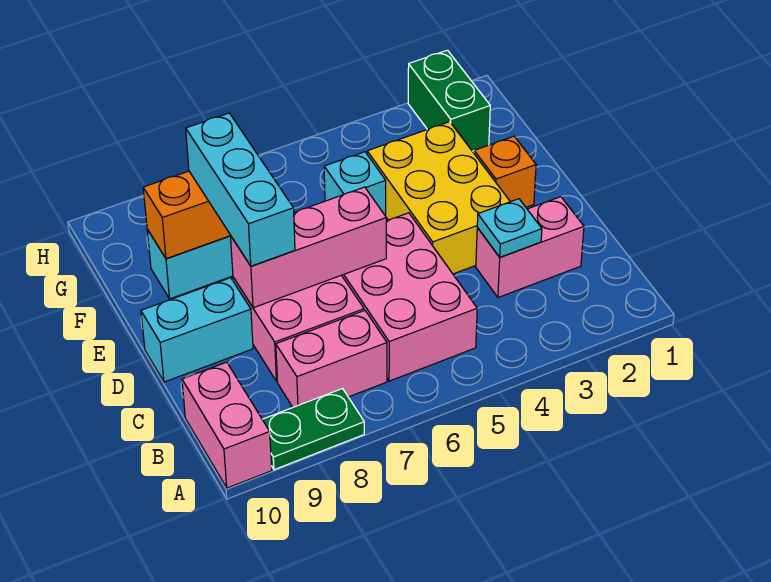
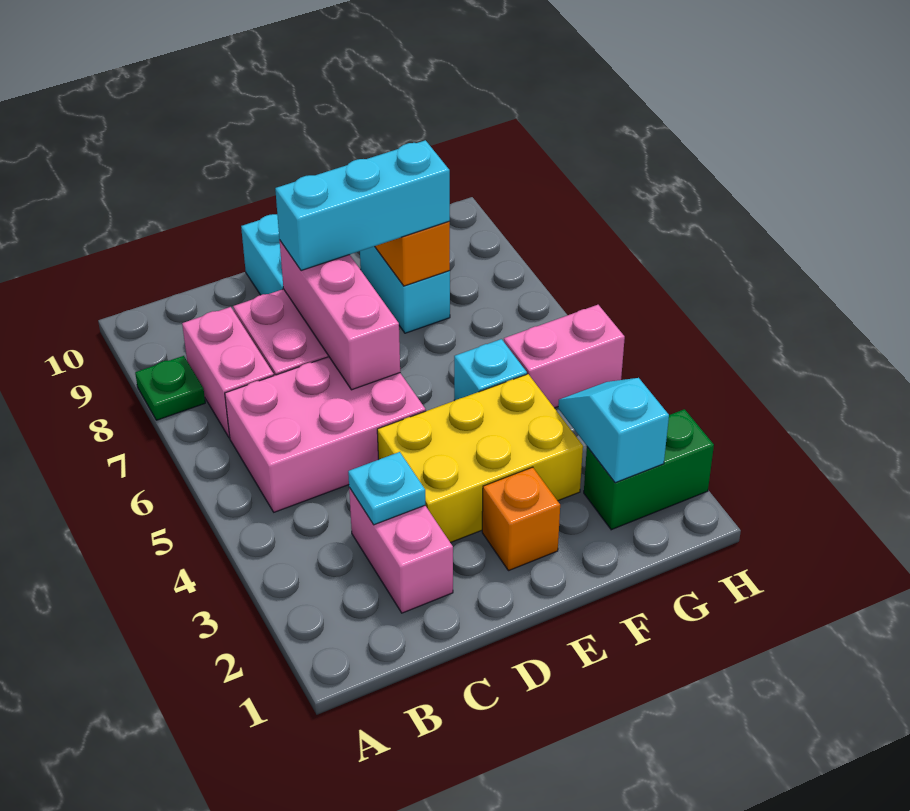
green 1x2 plate [262,389,364,470] -> green 1x1 plate [135,356,205,420]
pink 1x2 brick [182,362,272,488] -> pink 1x2 brick moved to [504,305,625,408]
none -> cyan 1x2 slope [558,378,669,483]

